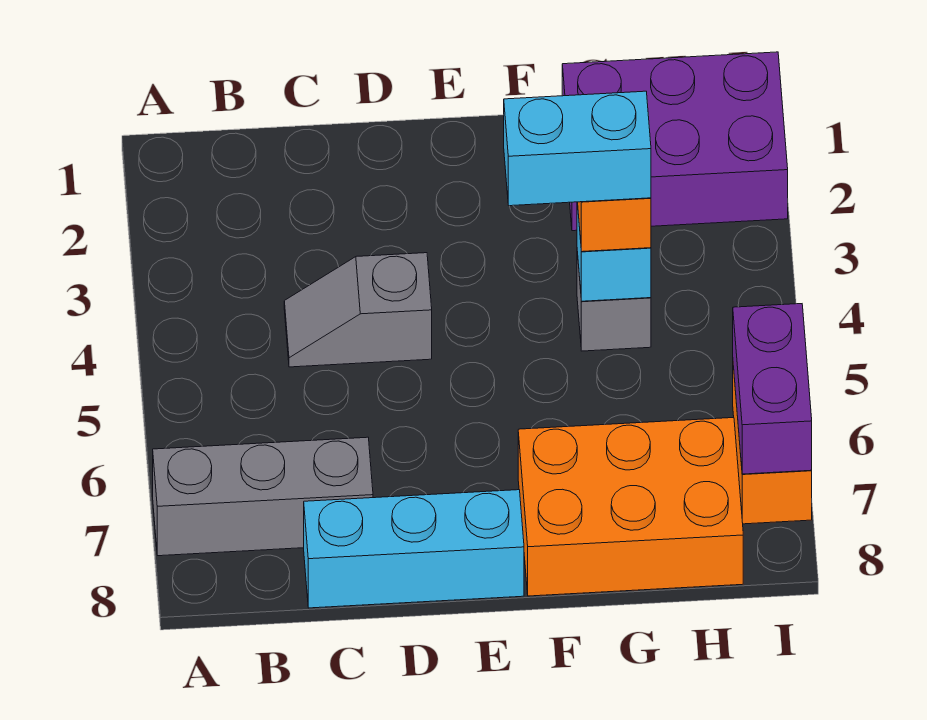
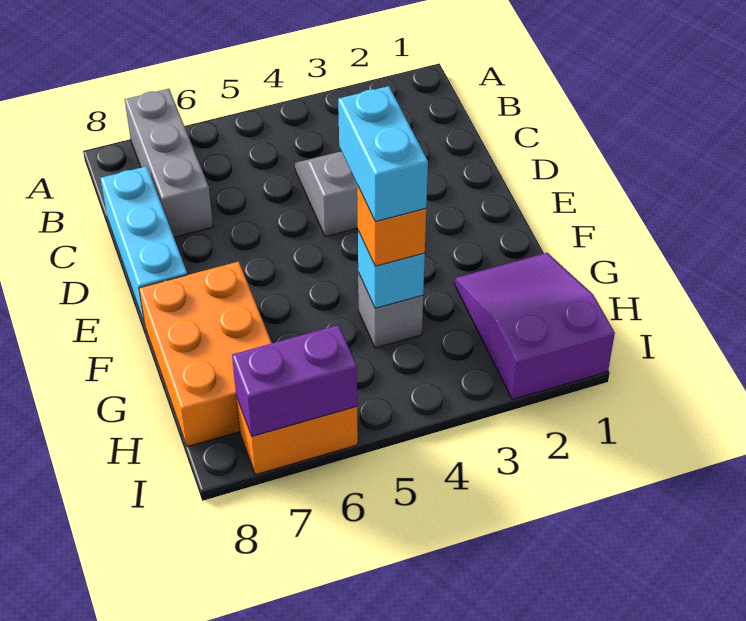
purple 2x3 brick [562,52,788,231] -> purple 2x3 slope [455,253,615,400]

